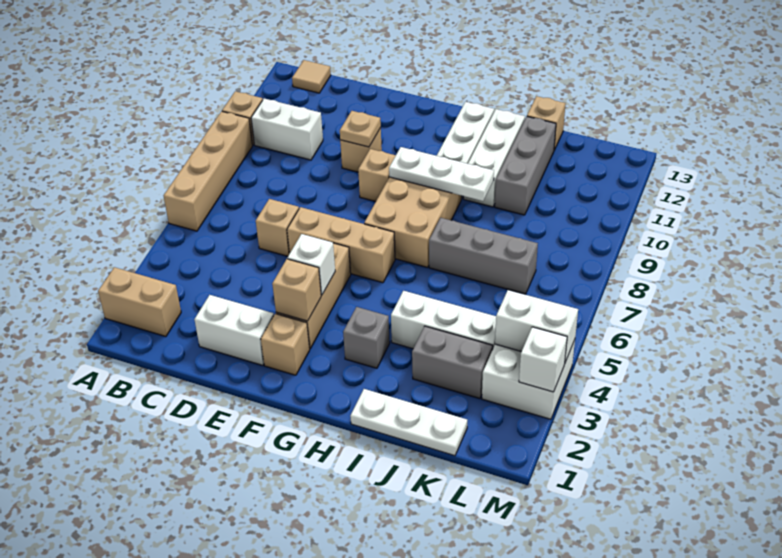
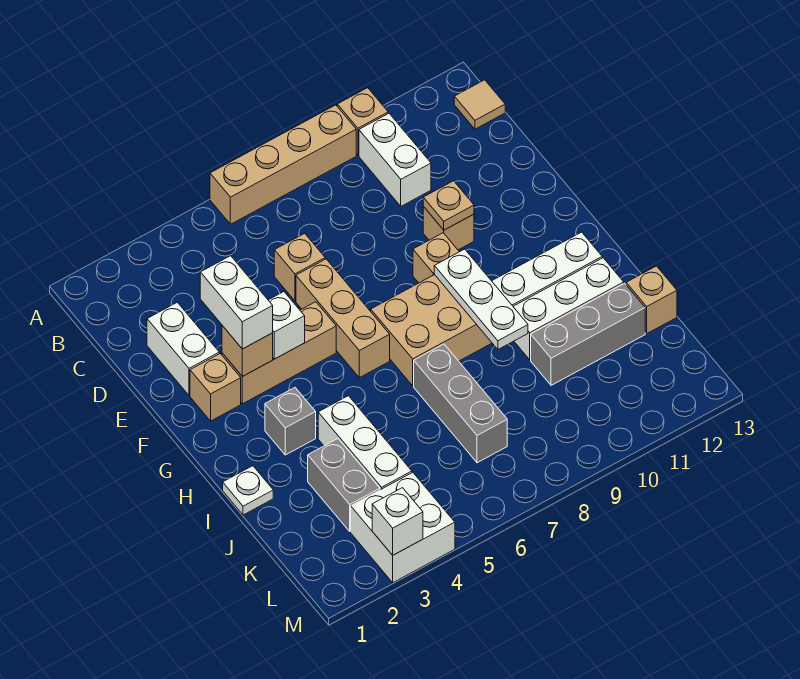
tan 1x2 brick [98,267,181,337] -> none
white 1x3 plate [350,389,467,456] -> white 1x1 plate [223,466,273,515]
white 1x2 brick [495,290,578,362] -> white 1x2 brick moved to [200,256,273,349]

